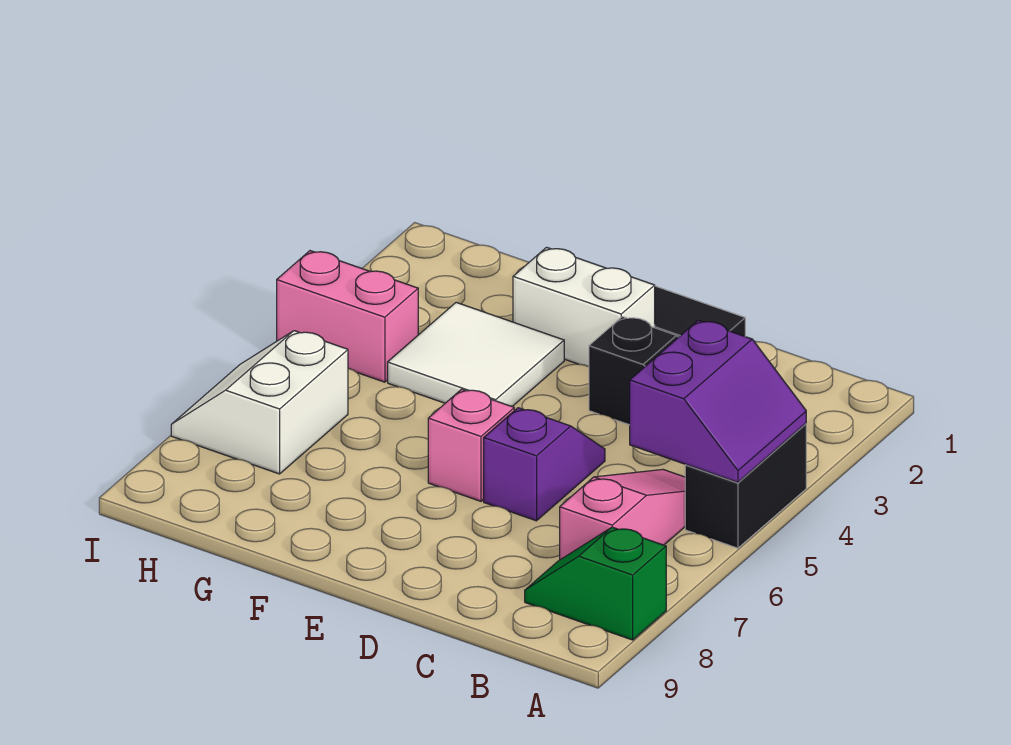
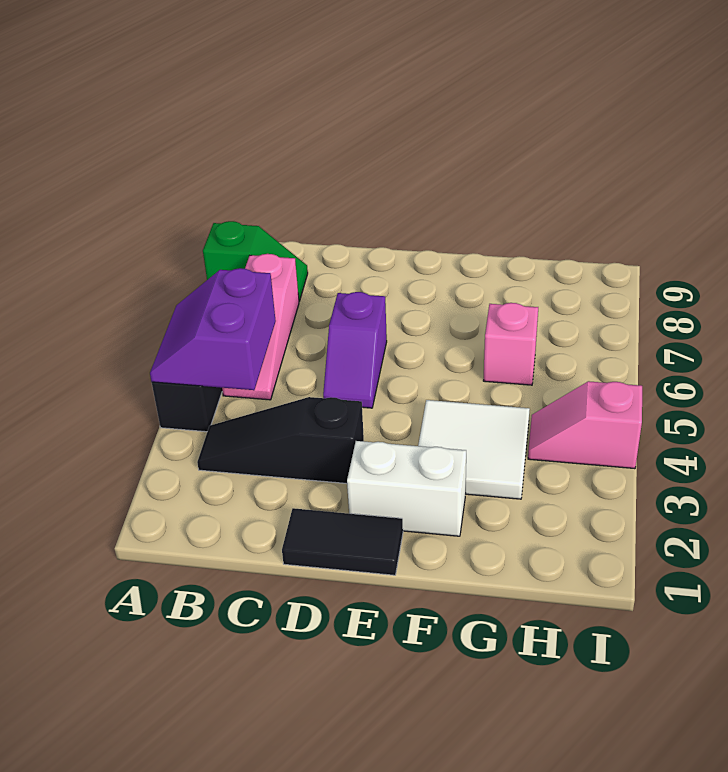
pink 1x1 brick [428,389,514,501] -> pink 1x1 brick moved to [483,303,538,385]
pink 1x2 brick [277,251,418,382] -> pink 1x2 slope [528,381,642,469]
white 2x2 slope [171,331,348,474] -> none

